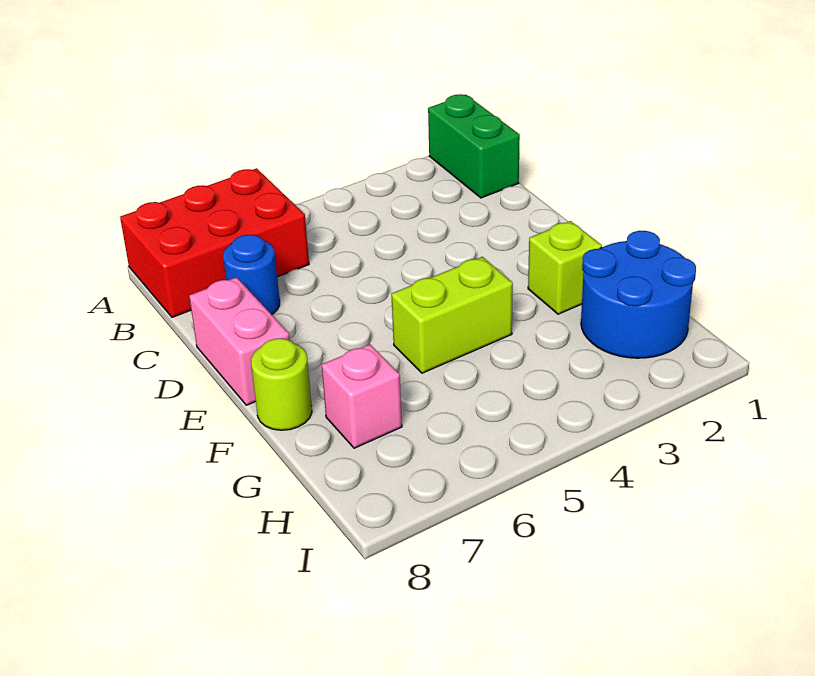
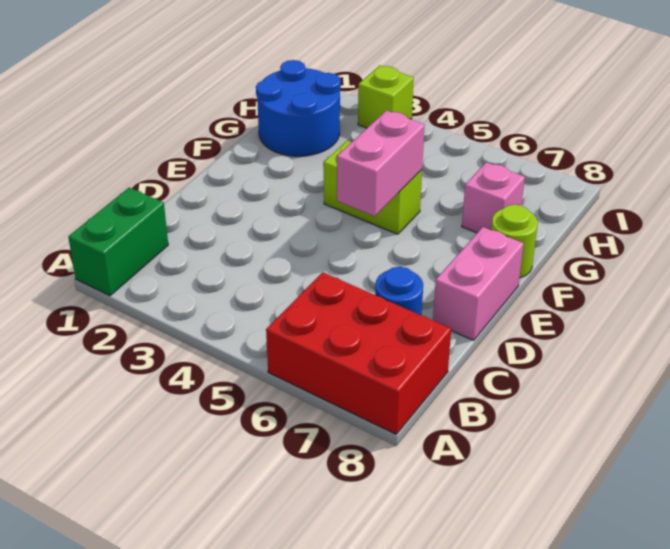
none -> pink 1x2 brick [337,110,425,216]
lime 1x1 brick [528,221,602,314] -> lime 1x1 brick moved to [358,65,414,128]

